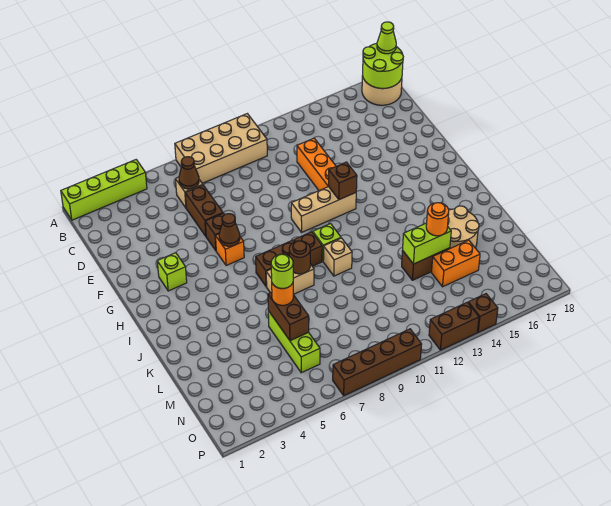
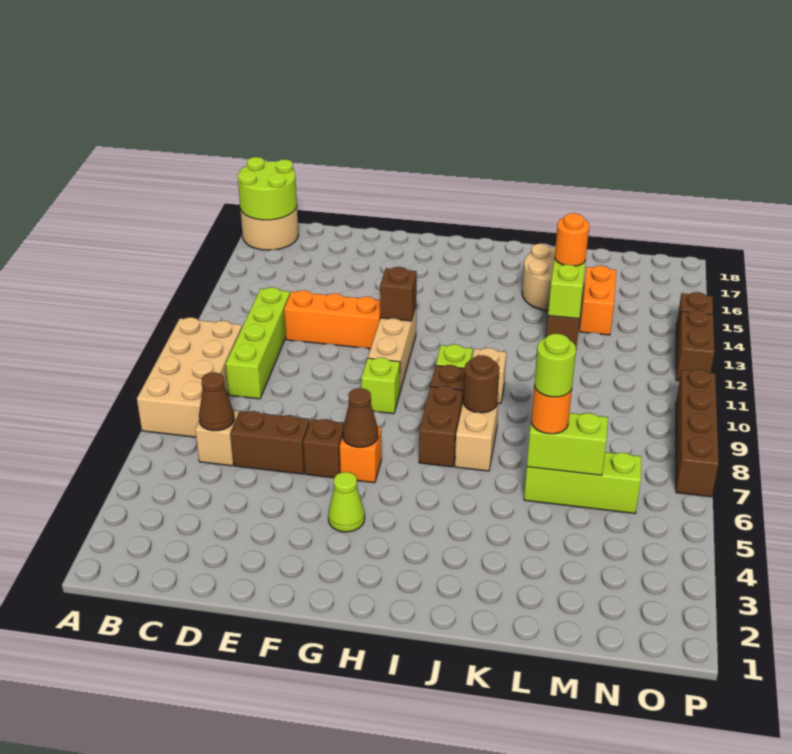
lime 1x4 brick [61,160,147,220] -> lime 1x4 brick moved to [226,287,290,399]
lime 1x1 cone [377,22,396,54] -> lime 1x1 cone moved to [328,472,365,532]
lime 1x1 brick [157,253,187,291] -> lime 1x1 brick moved to [361,358,400,414]
brown 1x2 brick [268,292,309,341] -> lime 1x2 brick [527,413,608,475]

